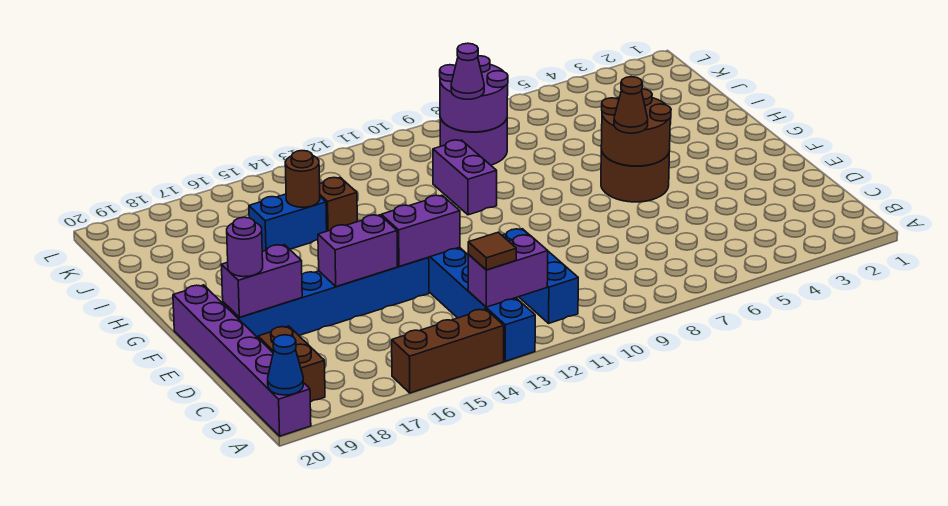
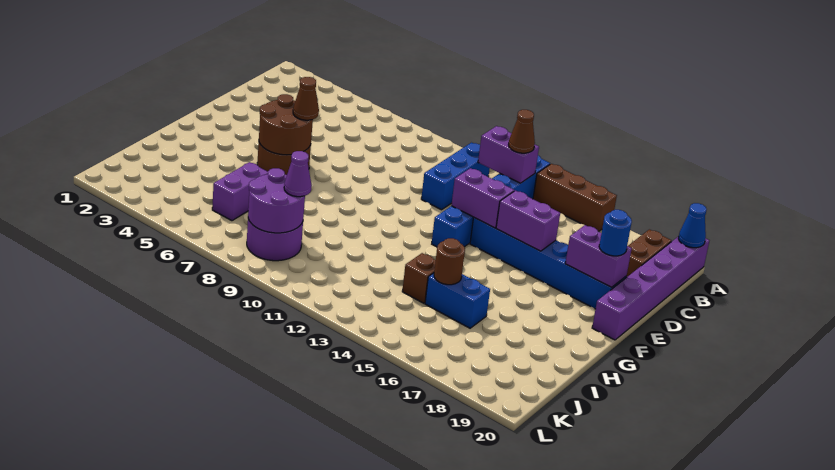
brown 1x1 tile [468,232,516,270] -> brown 1x1 cone [509,110,535,153]
purple 1x1 round brick [227,217,263,277] -> blue 1x1 round brick [599,210,632,256]
purple 1x2 brick [433,140,497,215] -> purple 1x2 brick moved to [212,162,268,221]

